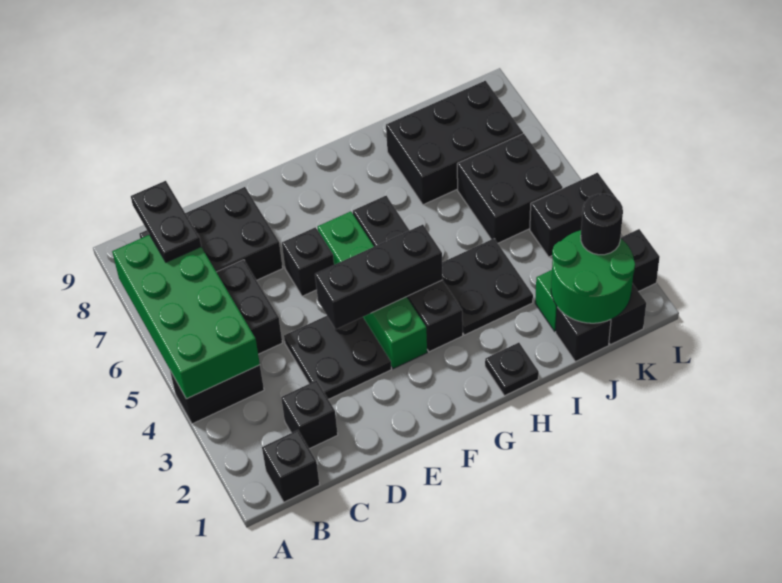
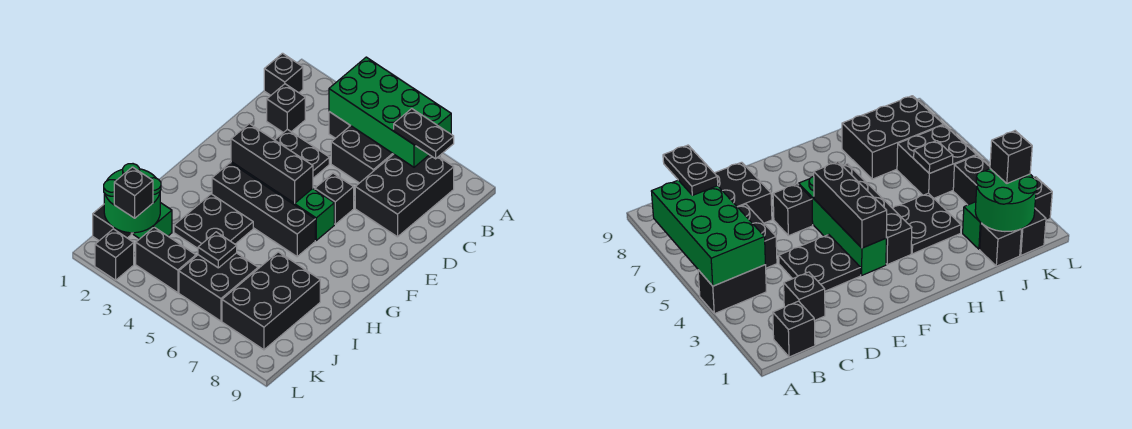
black 1x3 brick [315,225,443,329] -> black 1x3 brick turned to [231,124,313,203]
black 1x1 plate [485,343,539,396] -> black 1x1 plate moved to [198,232,237,268]
black 1x1 round brick [581,194,623,255] -> black 1x1 brick [114,167,153,218]
black 1x2 brick [530,173,616,257] -> black 1x2 brick turned to [136,227,196,293]

